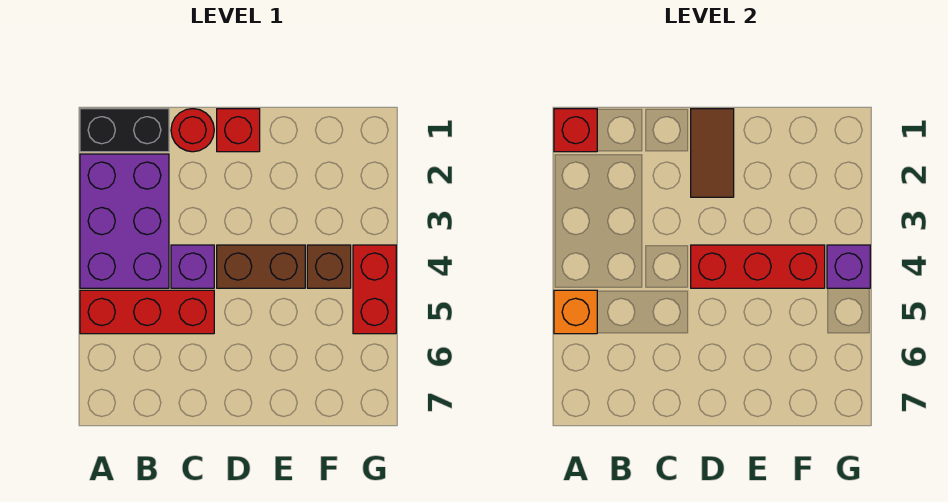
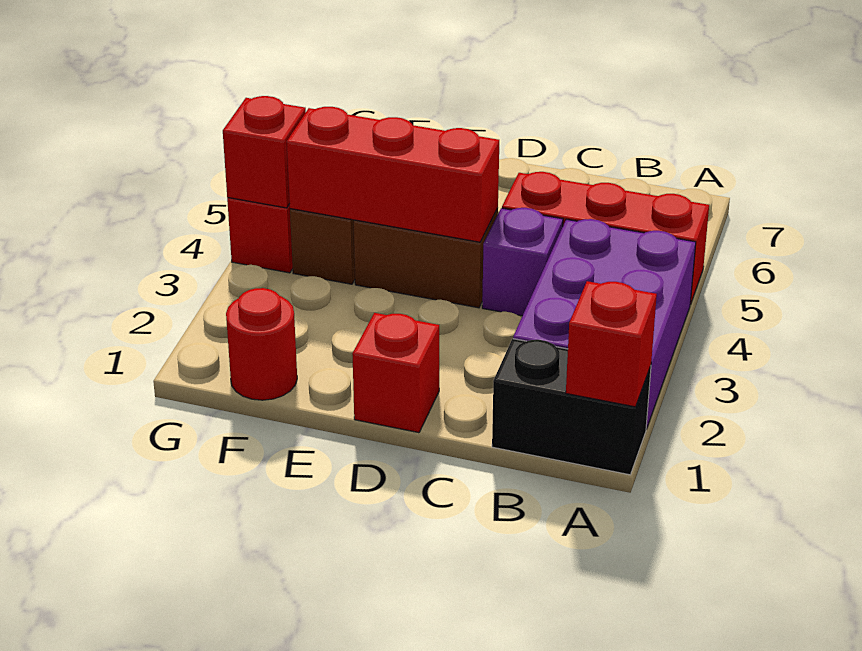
orange 1x1 brick [554,290,597,334] -> none
red 1x1 round brick [171,109,214,152] -> red 1x1 round brick moved to [226,288,297,400]
brown 1x2 tile [691,109,734,197] -> none
purple 1x1 brick [827,245,870,288] -> red 1x1 brick [223,96,306,208]

